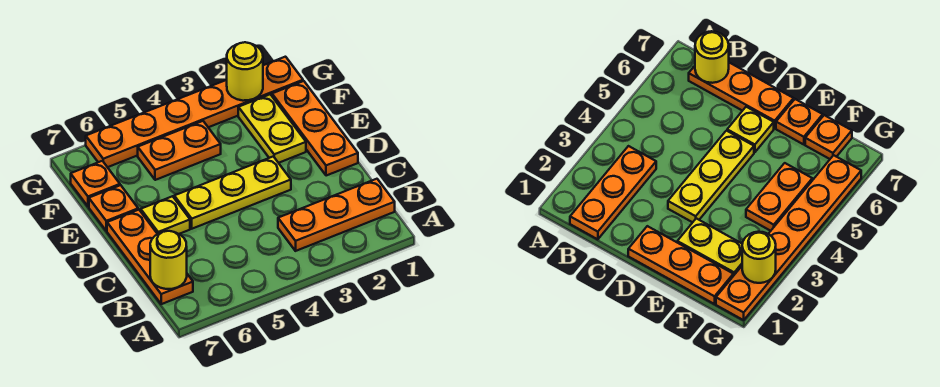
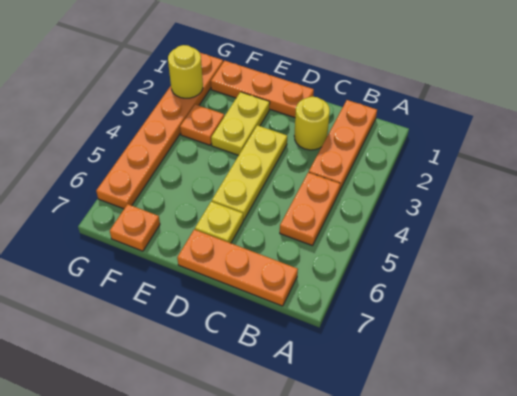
yellow 1x1 round brick [150,231,187,289] -> yellow 1x1 round brick moved to [294,97,330,150]
yellow 1x2 plate [238,94,306,163] -> yellow 1x2 plate turned to [211,92,270,155]
orange 1x1 plate [89,185,138,231] -> orange 1x1 plate moved to [180,104,224,145]
orange 1x2 plate [138,121,221,180] -> orange 1x2 plate moved to [280,172,340,246]

